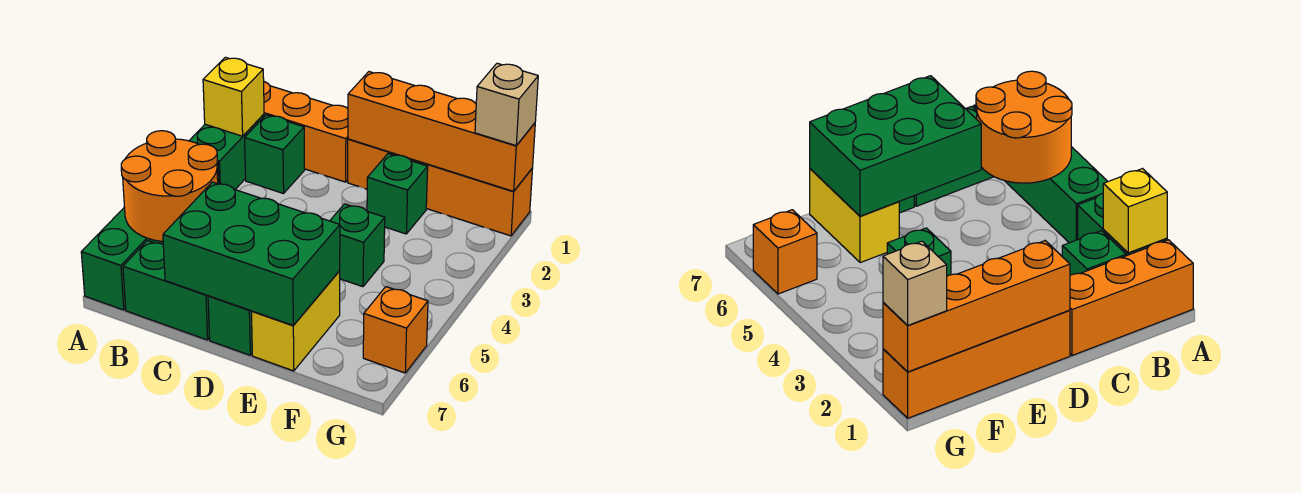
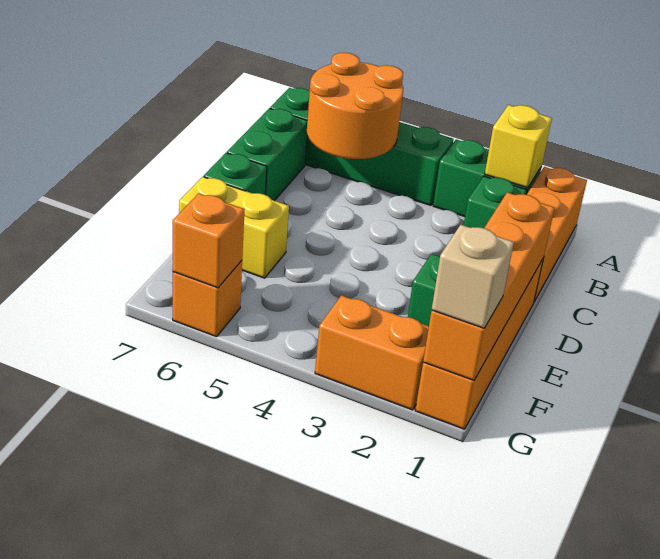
green 2x3 brick [163,182,340,325] -> none
green 1x1 brick [330,204,385,287] -> none
none -> orange 1x2 brick [315,295,429,410]
none -> orange 1x1 brick [173,193,245,288]

